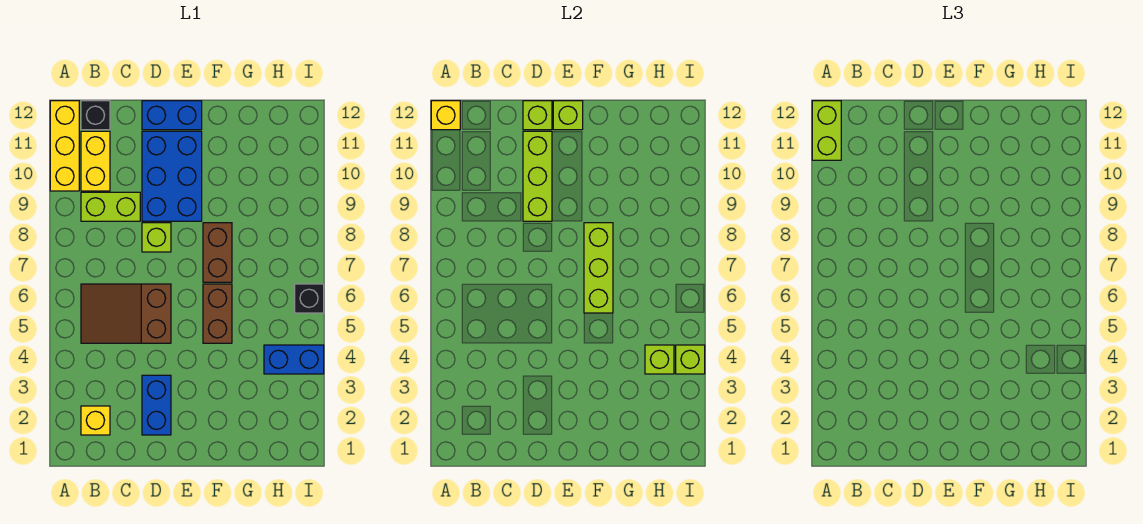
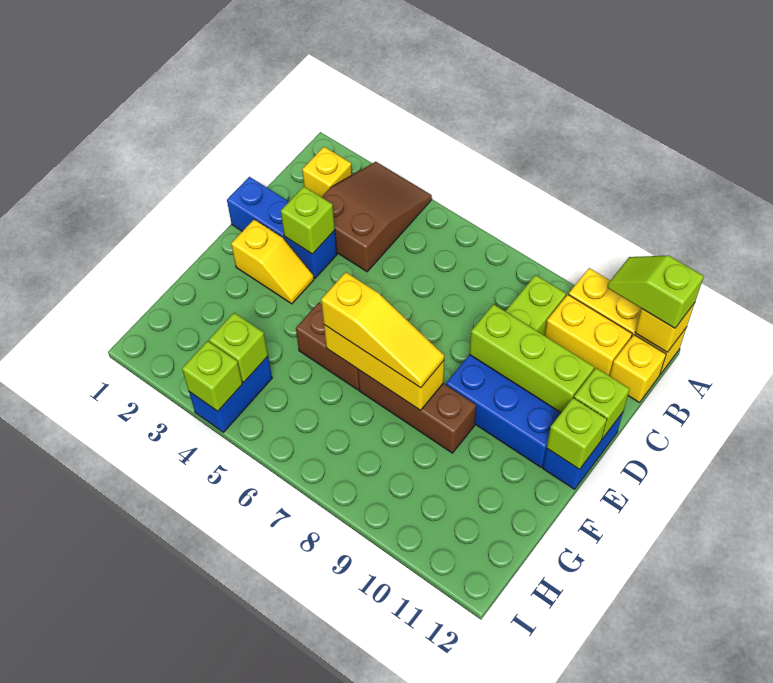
lime 1x2 brick [812,101,841,160] -> lime 1x2 slope [607,255,704,328]
brown 2x3 slope [81,284,171,343] -> brown 2x3 slope moved to [322,162,432,272]
black 1x1 brick [81,101,110,130] -> yellow 1x1 brick [610,335,666,403]
blue 1x2 brick [142,375,171,435] -> blue 1x3 brick [227,177,337,278]
lime 1x1 brick [142,223,171,252] -> lime 1x1 brick moved to [281,187,335,254]
none -> yellow 1x2 slope [231,219,314,304]
lime 1x3 brick [584,223,613,313] -> yellow 1x3 brick [324,325,444,410]
none -> yellow 1x3 slope [321,272,444,388]
brown 1x2 brick [203,223,232,282] -> brown 1x3 brick [358,370,476,453]
black 1x1 brick [295,284,324,313] -> none

